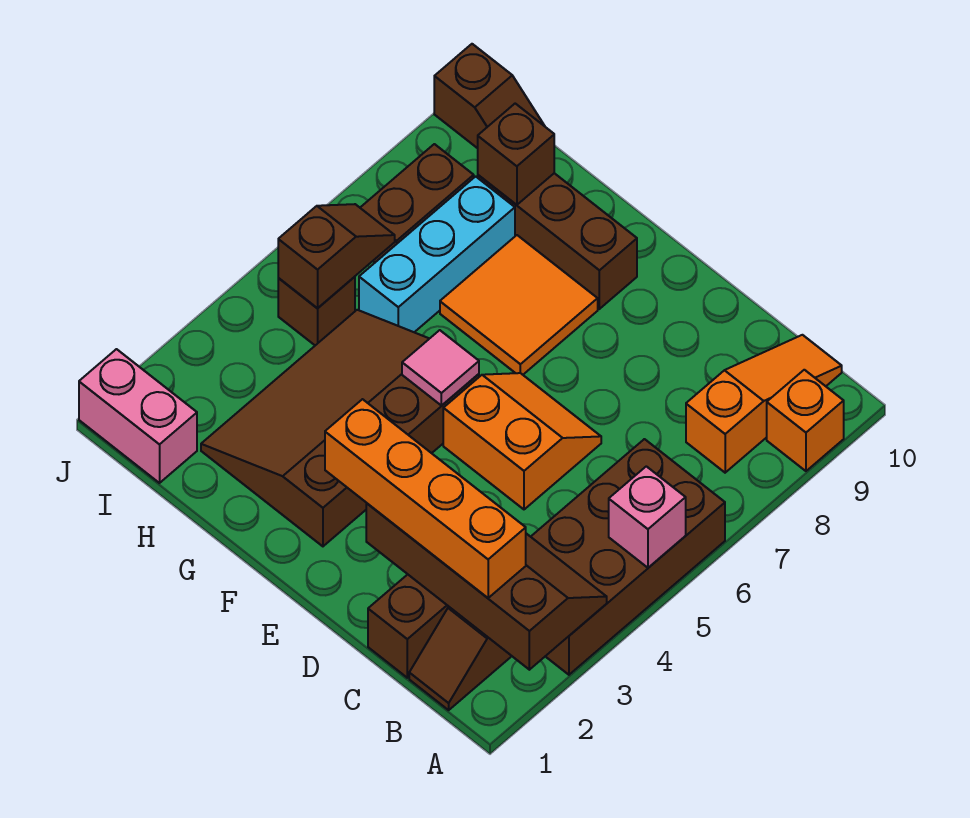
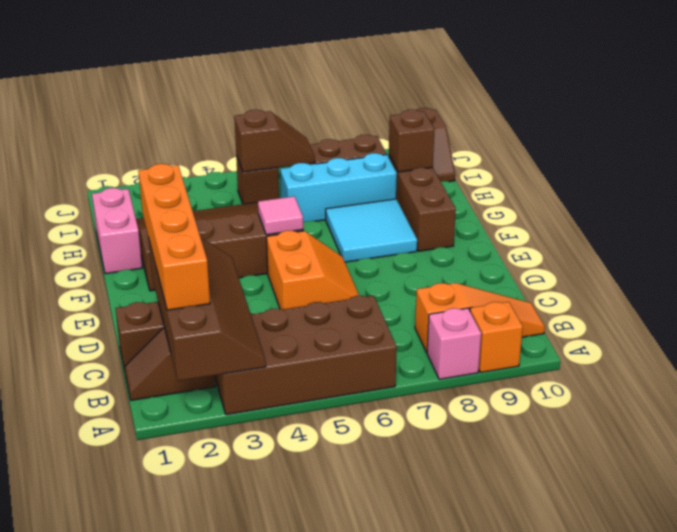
pink 1x1 brick [609,466,686,568] -> pink 1x1 brick moved to [427,308,481,379]
orange 2x2 tile [440,235,598,375] -> cyan 2x2 tile [326,199,417,262]
pink 1x2 brick [79,349,197,483] -> pink 1x2 brick moved to [92,188,142,274]

